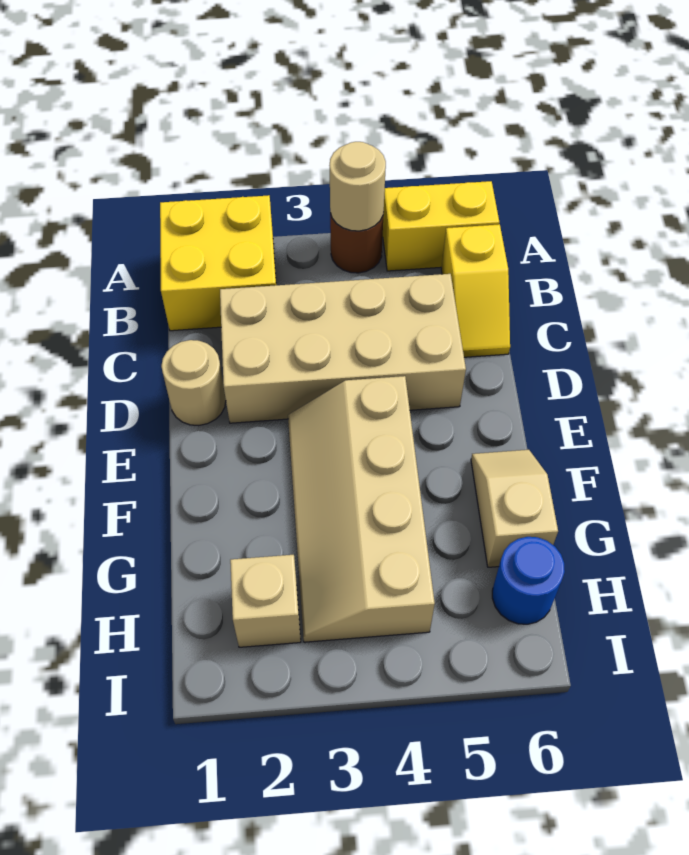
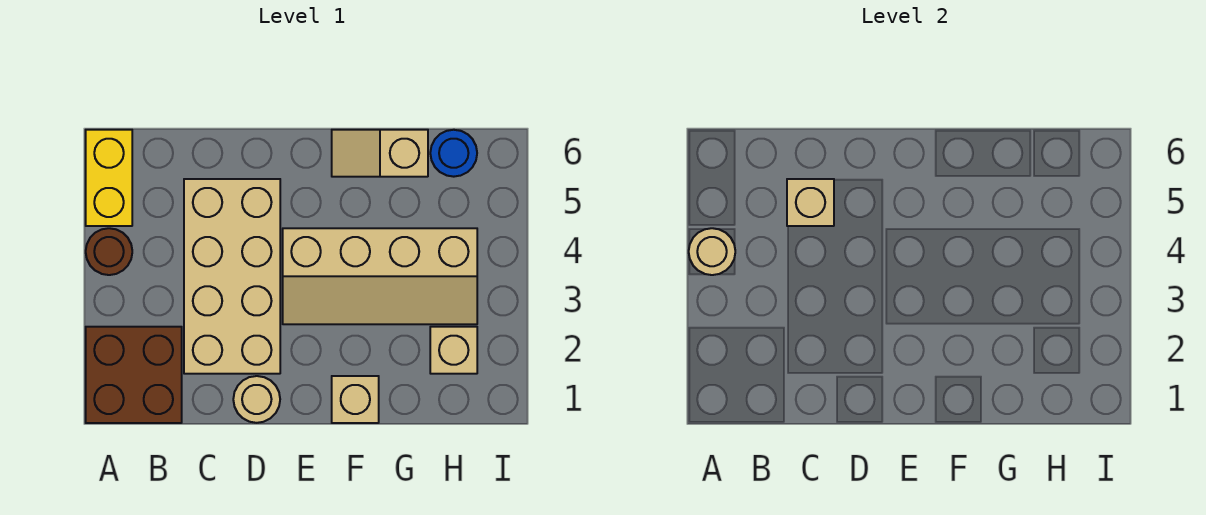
yellow 2x2 brick [160,195,276,331] -> brown 2x2 brick [86,327,182,423]
yellow 1x2 slope [441,224,510,357] -> none
none -> tan 1x1 brick [787,179,834,226]
none -> tan 1x1 brick [332,376,379,423]

